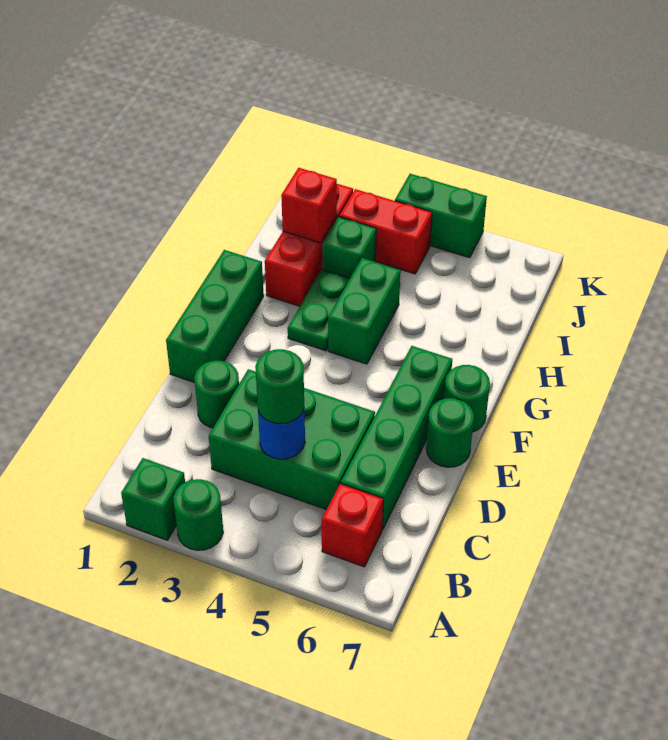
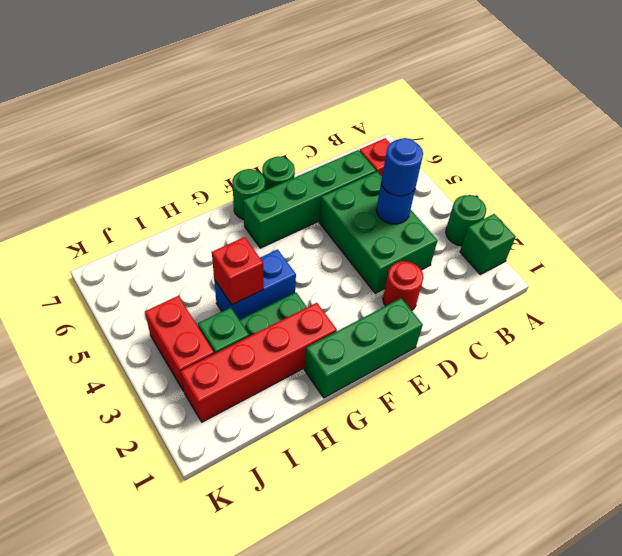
green 1x1 round brick [255,349,304,424] -> blue 1x1 round brick [381,138,423,196]
green 1x1 round brick [195,361,239,428] -> red 1x1 round brick [383,261,423,310]
green 1x2 brick [328,258,401,364] -> blue 1x2 brick [214,250,296,320]
red 1x3 brick [265,184,353,306] -> red 1x4 brick [181,303,337,422]
red 1x1 brick [281,168,337,243] -> red 1x1 brick moved to [212,237,264,305]
green 1x2 brick [395,174,487,258] -> none

